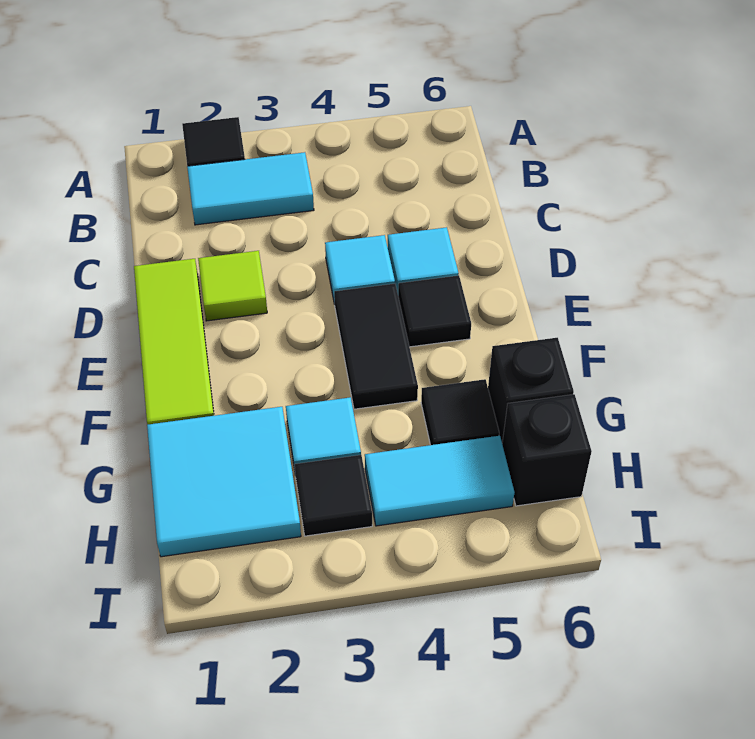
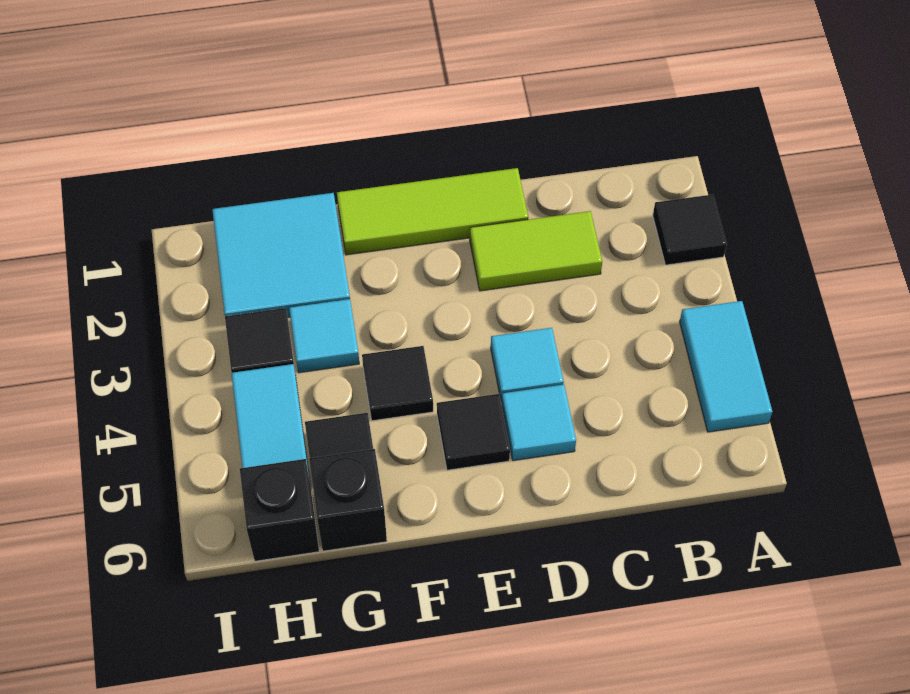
cyan 1x2 tile [187,152,314,225] -> cyan 1x2 tile moved to [680,301,772,432]
lime 1x1 tile [198,251,267,321] -> lime 1x2 tile [470,211,602,291]
black 1x2 tile [334,284,418,409] -> black 1x1 tile [362,346,433,421]

